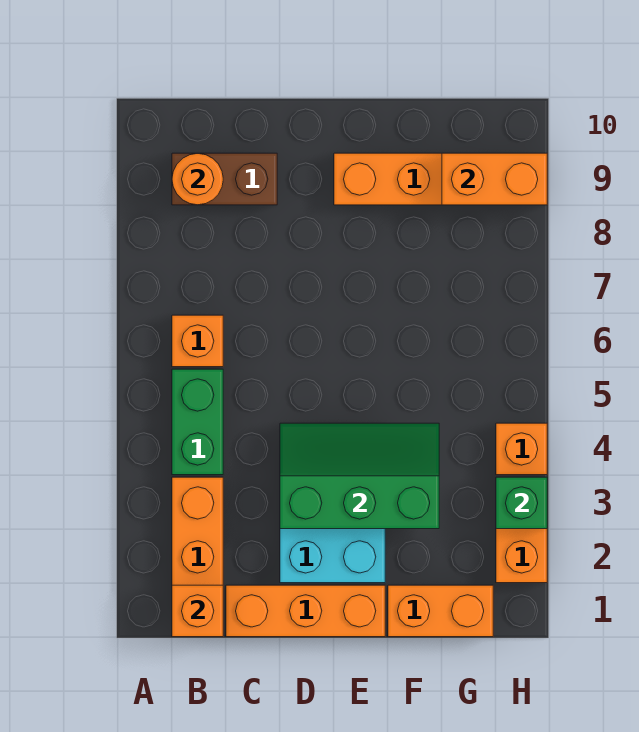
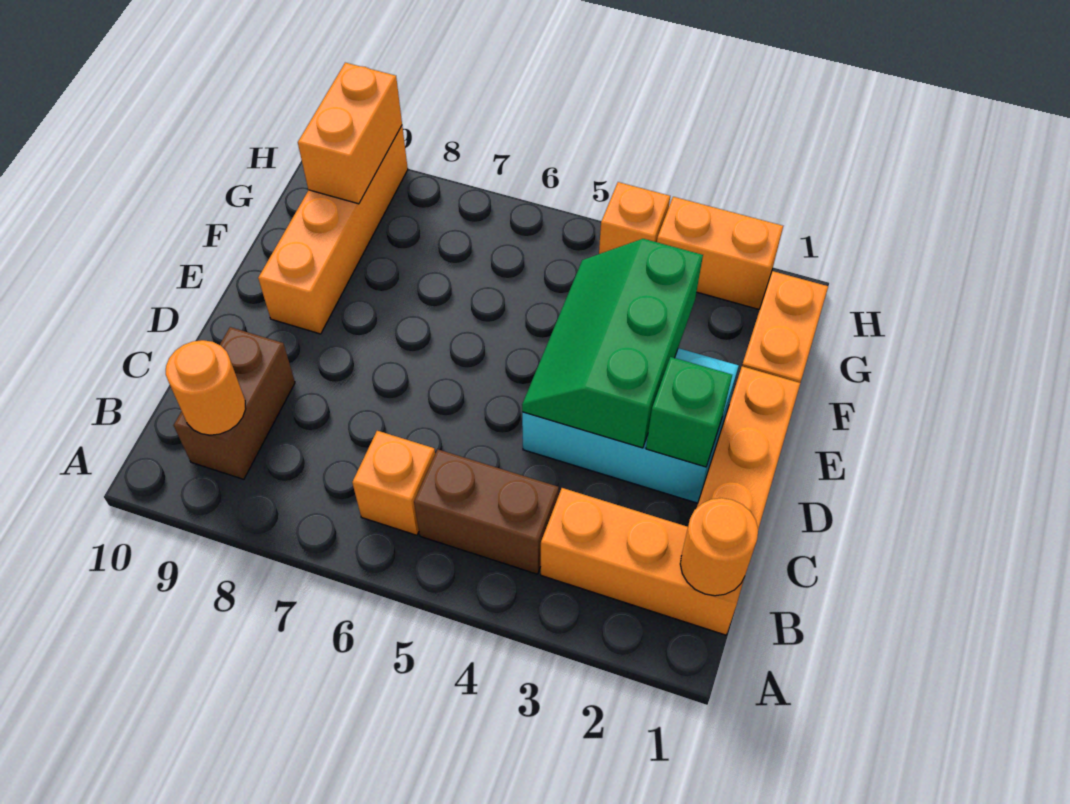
orange 1x1 brick [172,585,223,637] -> orange 1x1 round brick [680,498,758,596]
green 1x2 brick [172,369,223,475] -> brown 1x2 brick [414,450,559,574]
green 1x1 brick [496,477,547,529] -> green 1x1 brick moved to [646,357,732,467]

